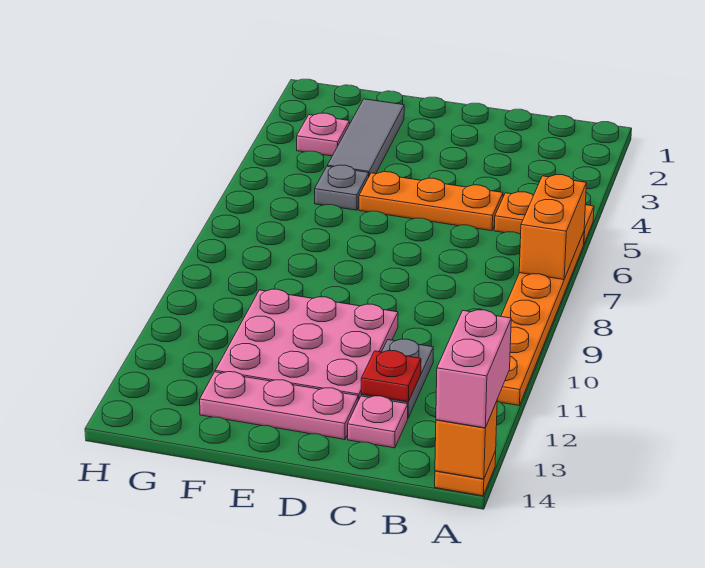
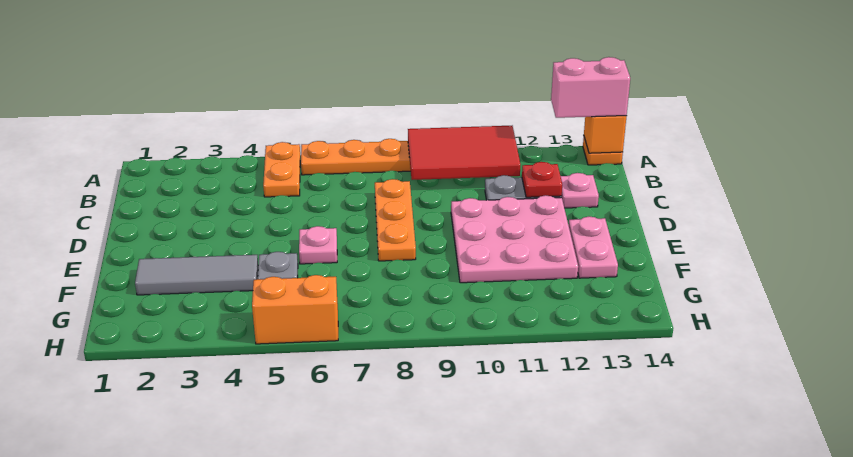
orange 1x2 brick [519,175,587,280] -> orange 1x2 brick moved to [252,275,338,344]
none -> red 2x3 tile [408,126,520,180]
orange 1x3 plate [359,172,503,231] -> orange 1x3 plate moved to [375,179,416,261]
pink 1x3 plate [200,372,358,440] -> pink 1x2 plate [569,217,618,278]
pink 1x1 plate [297,113,350,156] -> pink 1x1 plate moved to [299,226,337,264]

